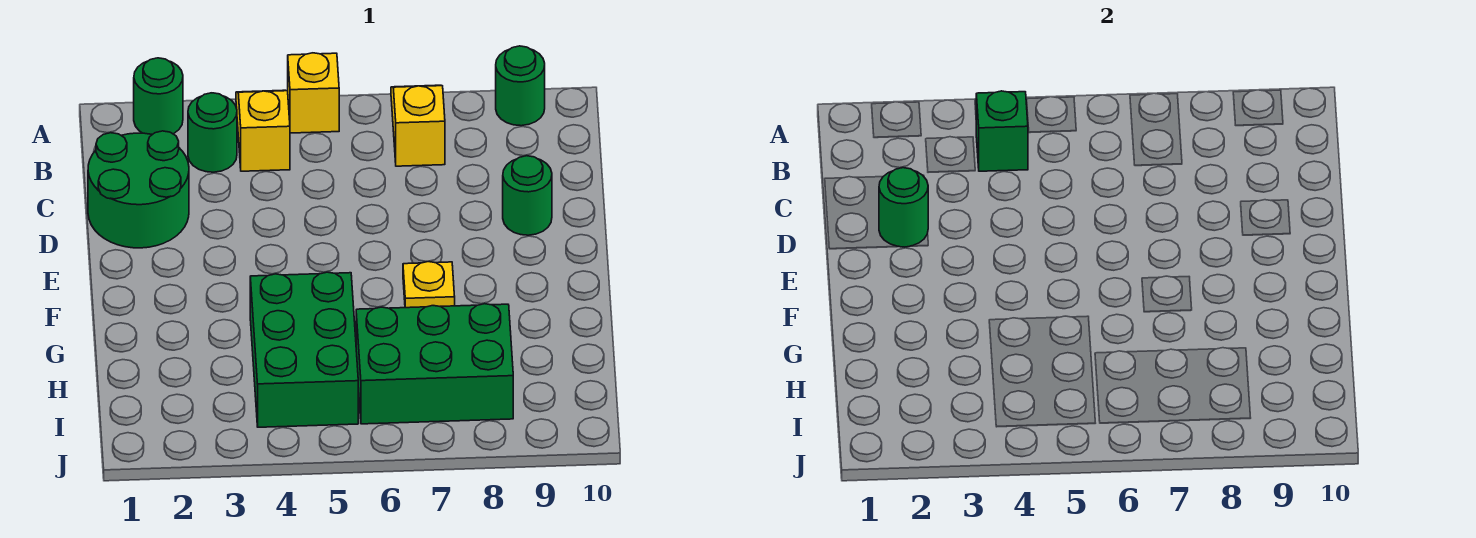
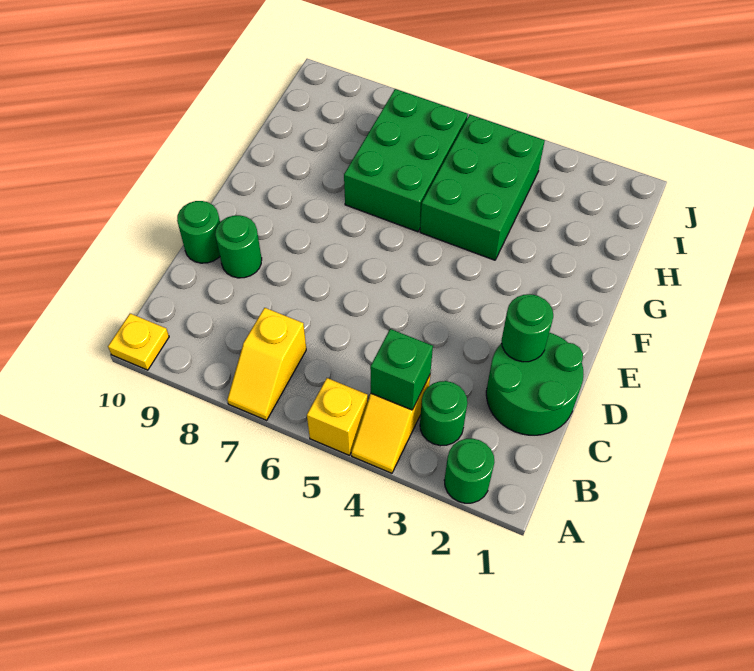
green 1x1 round brick [496,46,545,126] -> green 1x1 round brick moved to [177,201,220,263]
yellow 1x1 plate [403,262,455,308] -> yellow 1x1 plate moved to [108,314,169,370]
green 2x3 brick [356,304,513,424] -> green 2x3 brick turned to [344,89,468,232]

